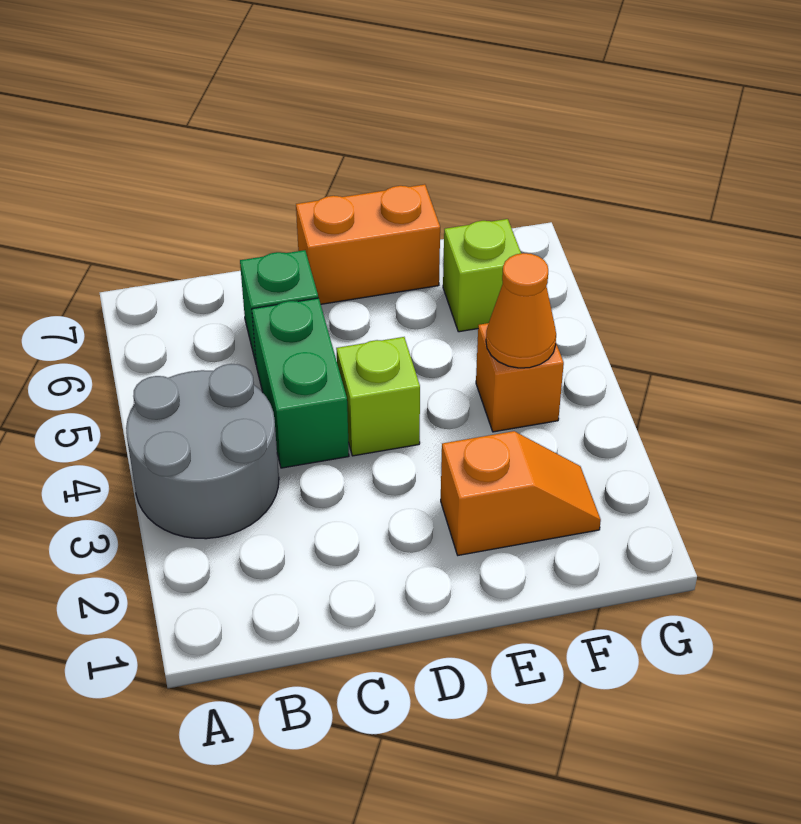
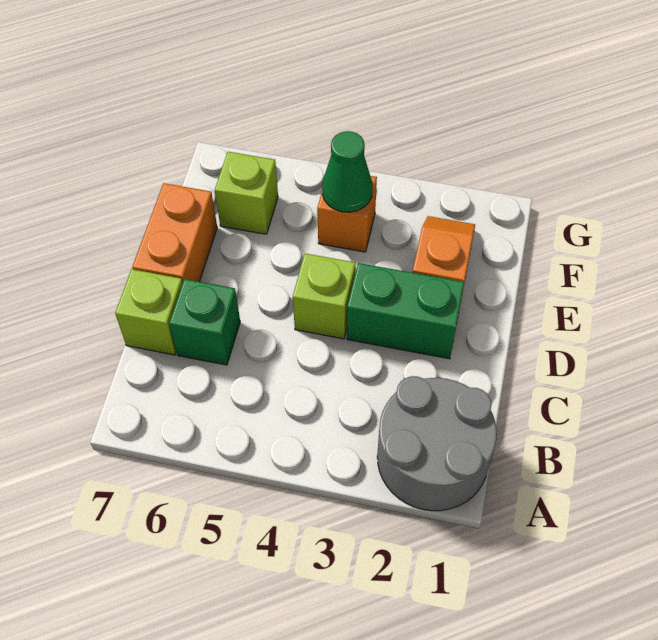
grey 2x2 round brick [126,364,279,539] -> grey 2x2 round brick moved to [377,376,497,511]
green 1x2 brick [252,298,349,468] -> green 1x2 brick moved to [347,263,464,359]
none -> lime 1x1 brick [115,269,183,355]
orange 1x1 cone [486,253,556,368] -> green 1x1 cone [322,131,373,212]

